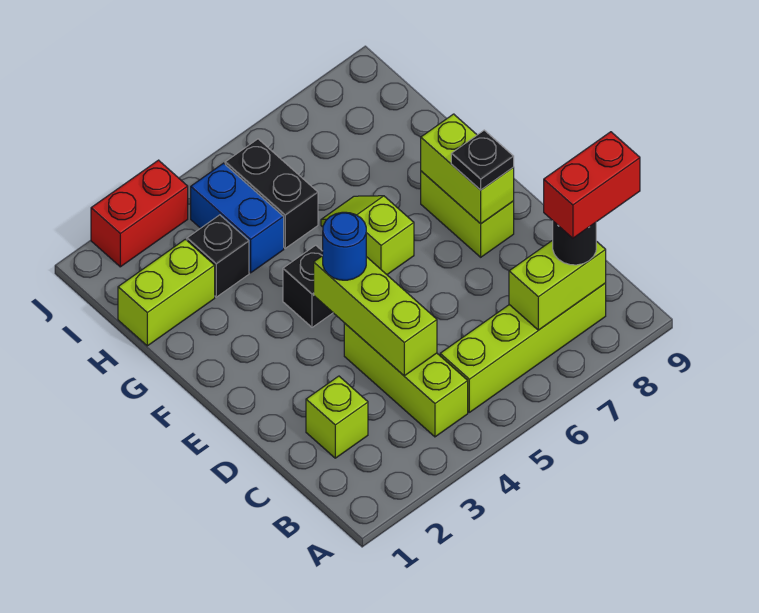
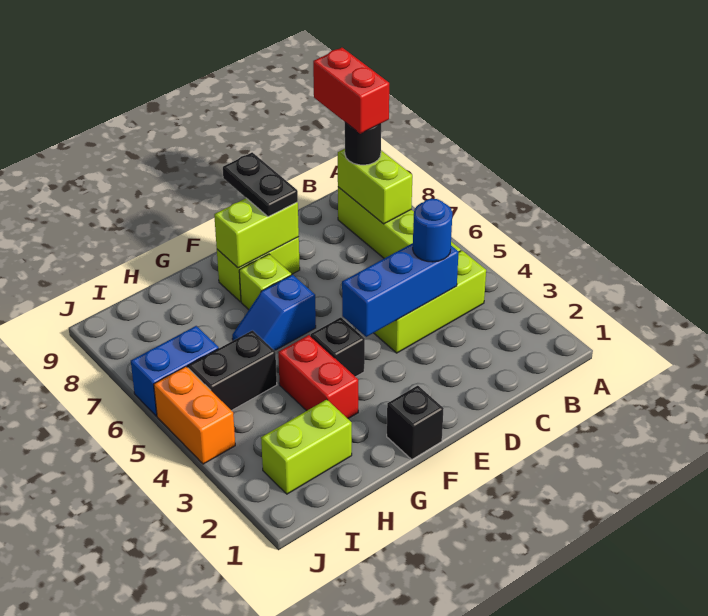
lime 1x1 brick [306,376,368,458] -> lime 1x1 brick moved to [239,254,291,310]
lime 1x3 brick [314,256,437,376] -> blue 1x3 brick [342,243,459,337]
blue 1x1 round brick [323,212,366,280] -> blue 1x1 round brick moved to [413,199,452,262]
black 1x1 plate [451,130,514,190] -> black 1x2 plate [223,152,298,217]
lime 1x2 slope [321,196,414,274] -> blue 1x2 slope [232,275,316,351]
lime 1x2 brick [118,239,215,346] -> lime 1x2 brick turned to [261,399,352,494]
black 1x1 brick [187,215,249,297] -> black 1x1 brick moved to [387,386,444,459]
blue 1x2 brick [191,163,284,273] -> blue 1x2 brick moved to [131,326,219,416]
red 1x2 brick [91,160,188,267] -> red 1x2 brick moved to [278,335,358,419]
none -> orange 1x2 brick [154,367,235,464]

